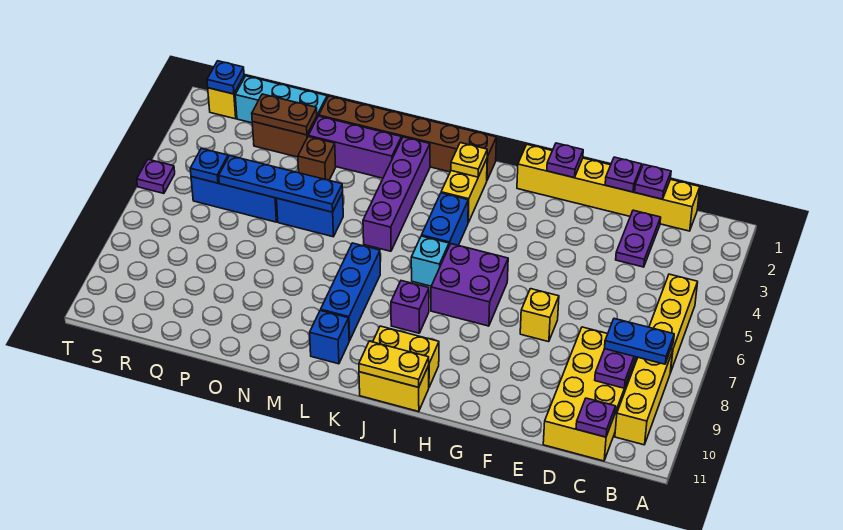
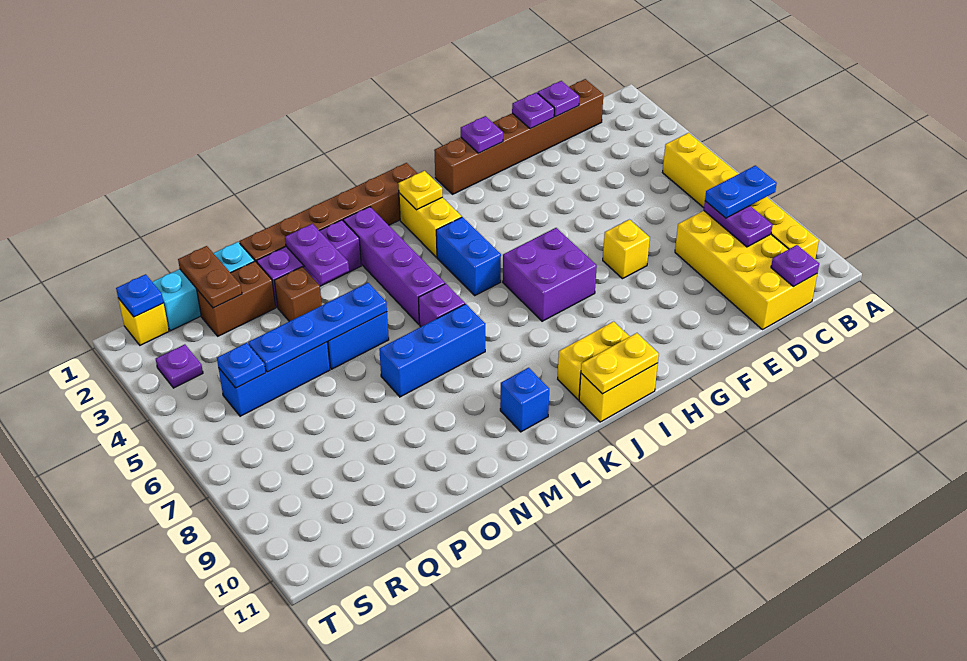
yellow 1x6 brick [517,145,700,231] -> brown 1x6 brick [434,79,603,194]
purple 1x2 plate [616,210,661,267] -> purple 1x2 plate moved to [285,224,349,284]
cyan 1x1 brick [411,236,449,286] -> none
purple 1x1 brick [391,281,429,333] -> purple 1x1 brick moved to [419,283,465,327]
blue 1x3 brick [321,243,380,340] -> blue 1x3 brick turned to [379,304,485,397]
brown 1x2 plate [252,94,317,135] -> brown 1x2 plate turned to [178,246,242,308]
purple 1x1 plate [137,159,175,193] -> purple 1x1 plate moved to [156,344,203,388]

